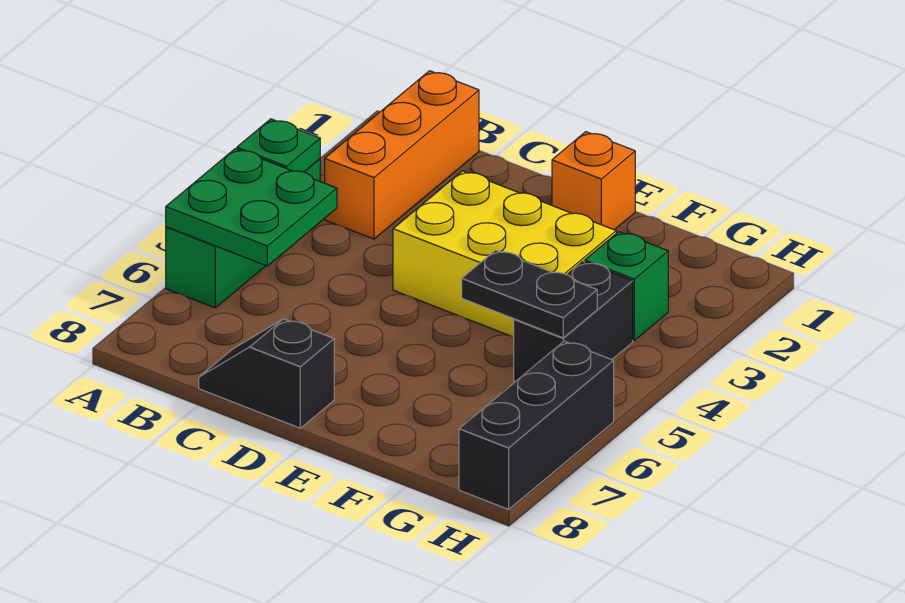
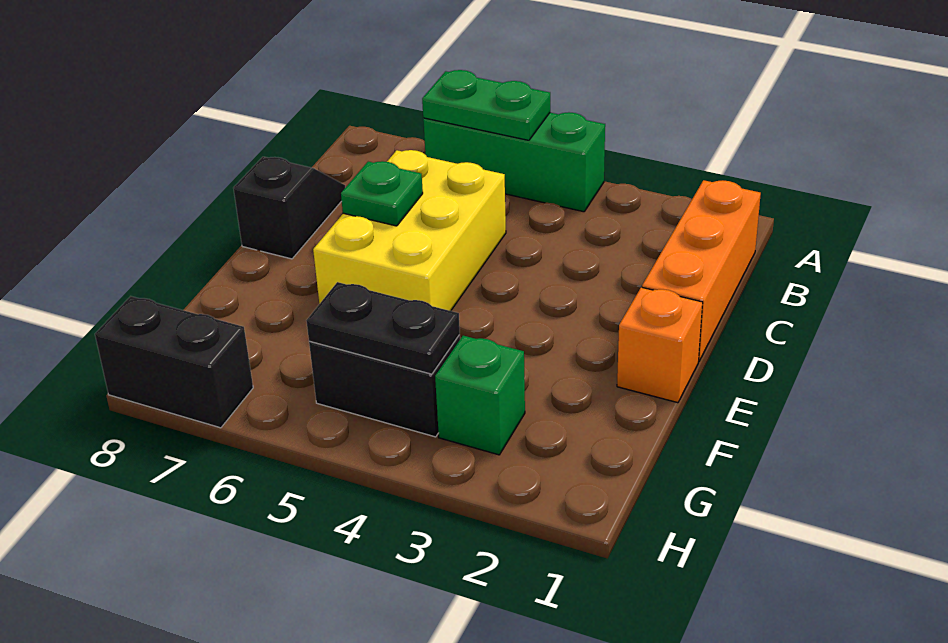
green 1x1 plate [237,119,320,172] -> green 1x1 plate moved to [341,161,423,226]
green 2x2 plate [166,149,337,266] -> green 1x2 plate [422,70,550,140]
orange 1x3 brick [325,71,479,239] -> orange 1x3 brick turned to [642,180,761,361]
yellow 2x3 brick [393,171,616,337] -> yellow 2x3 brick moved to [313,150,506,311]
black 1x2 plate [462,250,597,338] -> black 1x2 plate turned to [306,282,460,374]
black 1x3 brick [459,341,614,509] -> black 1x2 brick [95,296,253,428]

